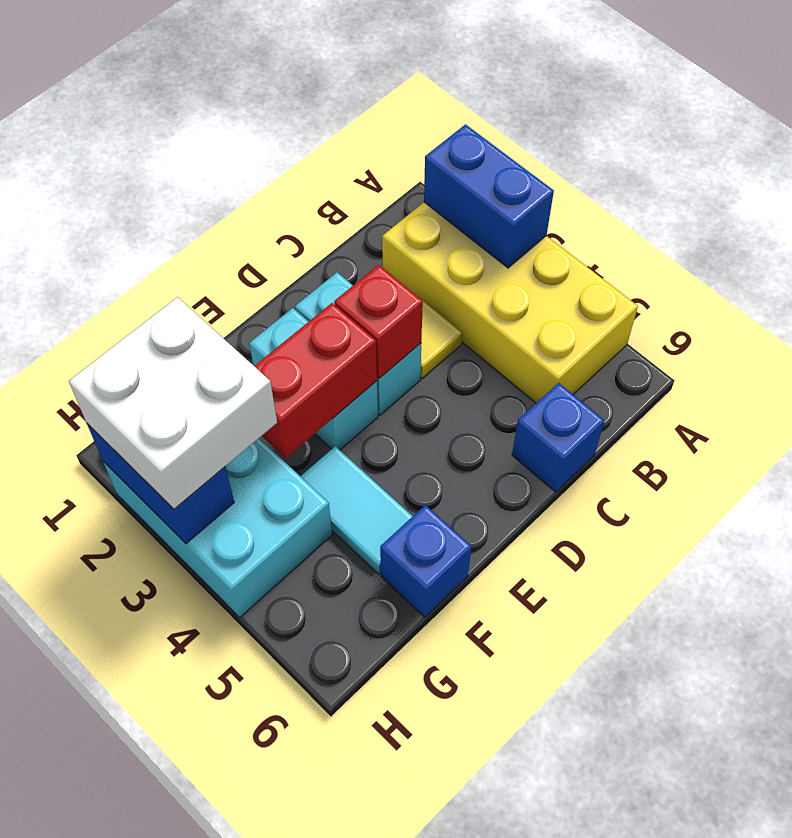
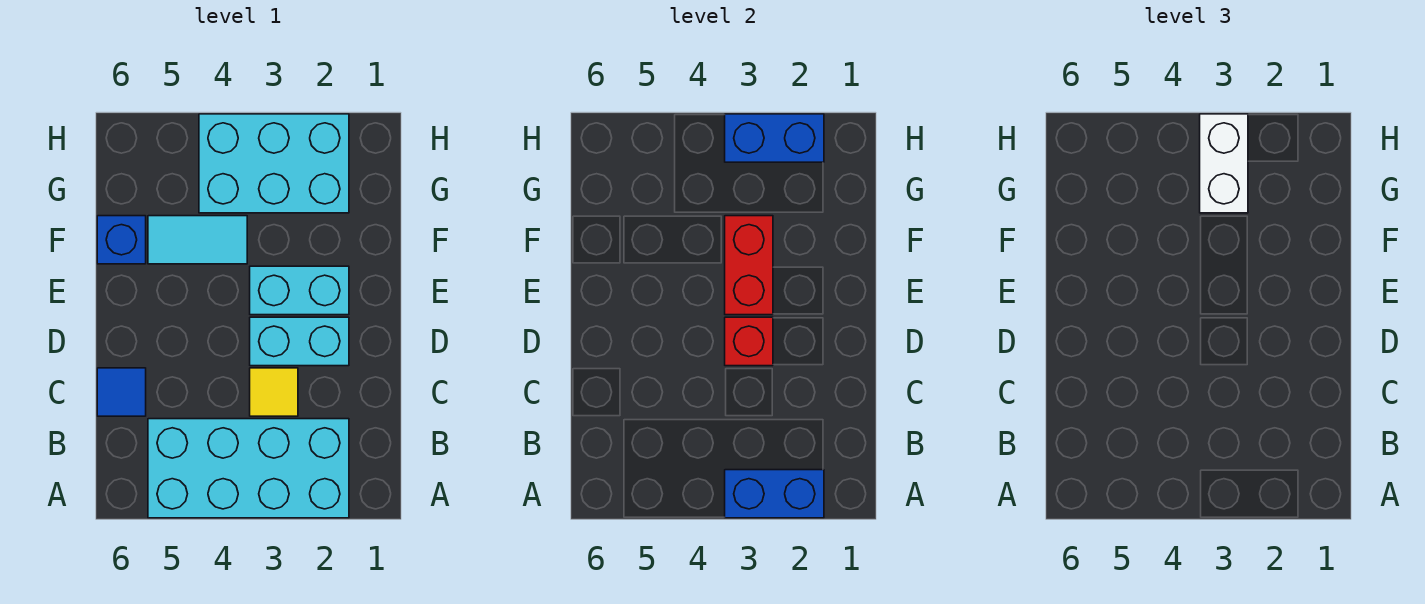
yellow 2x4 brick [382,202,638,403] -> cyan 2x4 brick [148,419,349,518]
blue 1x1 brick [512,383,604,492] -> blue 1x1 tile [97,368,146,416]
white 2x2 brick [69,297,277,509] -> white 1x2 brick [1200,114,1248,213]

